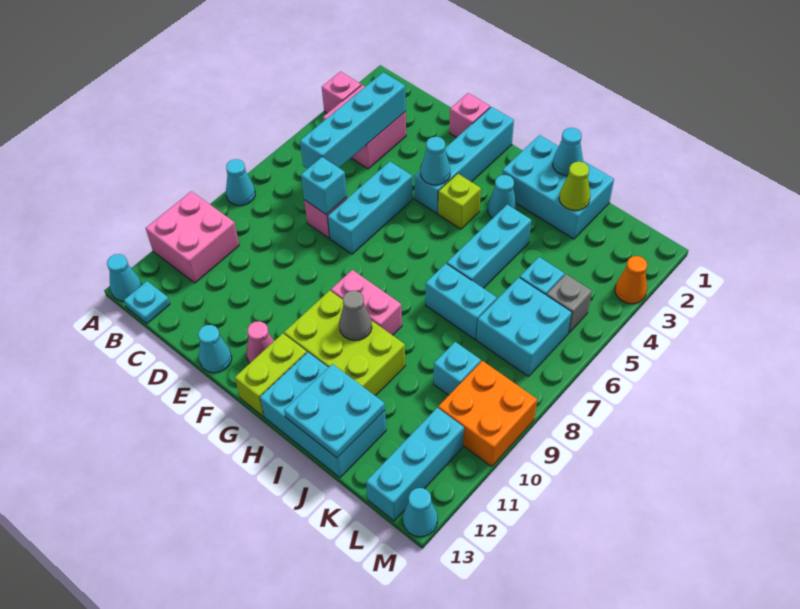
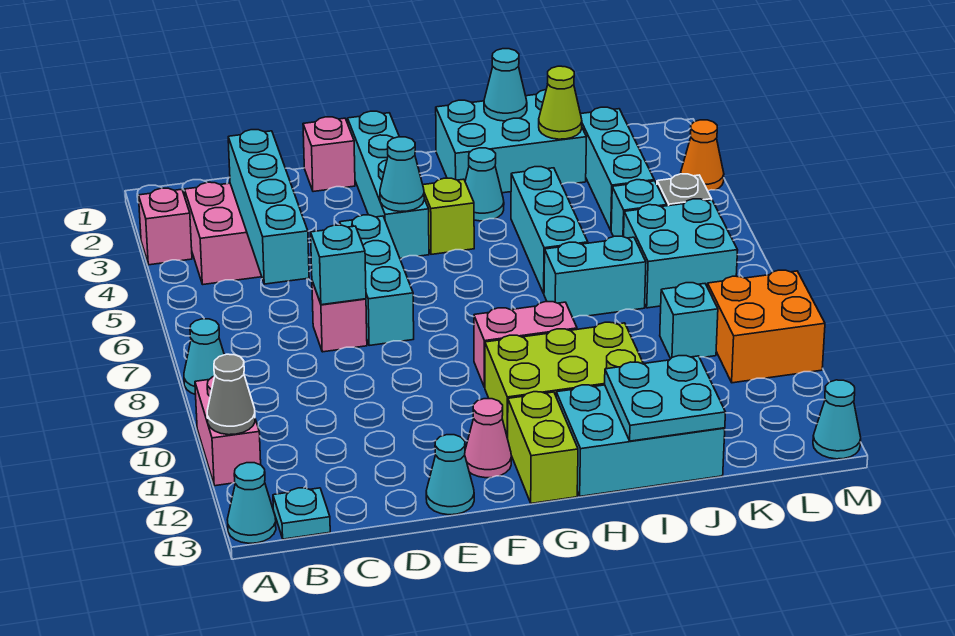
pink 2x2 brick [146,191,239,283] -> pink 1x2 brick [195,376,261,486]
grey 1x1 cone [339,291,372,341] -> grey 1x1 cone moved to [207,354,255,435]
cyan 1x3 brick [366,408,464,521] -> cyan 1x3 brick moved to [581,107,654,230]

